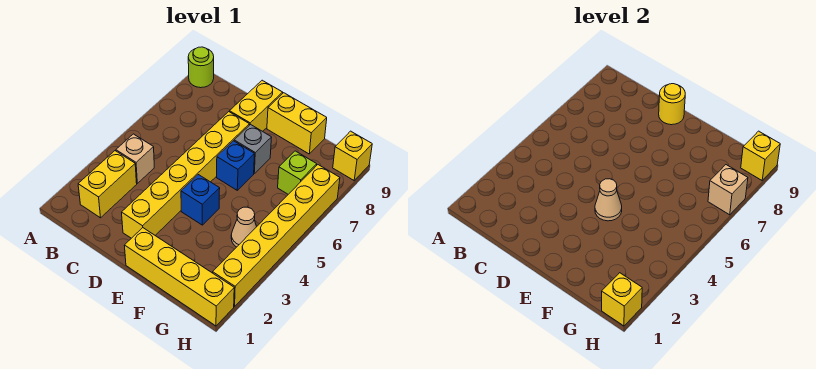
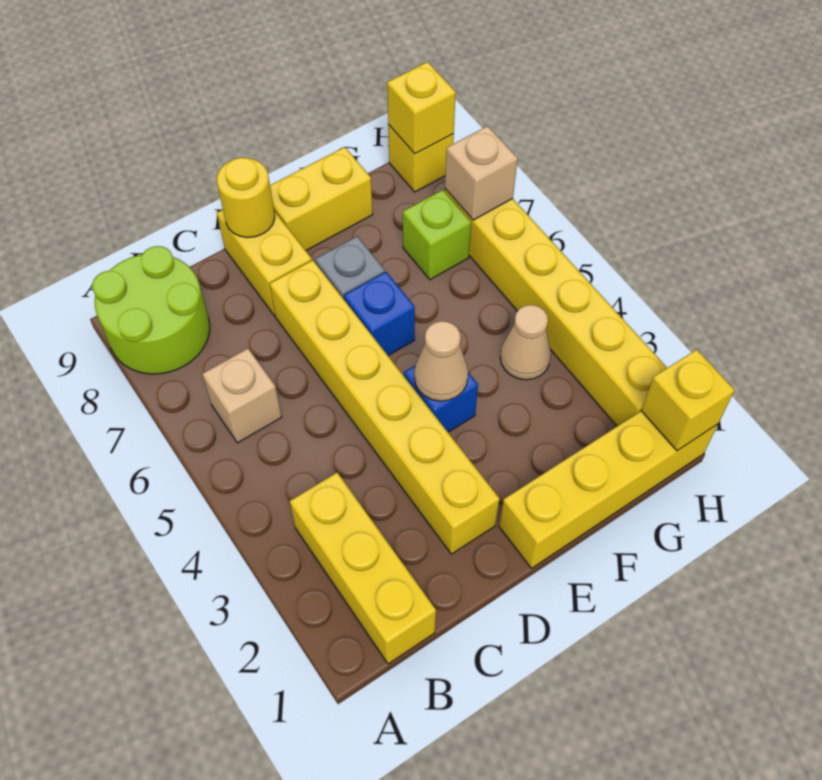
lime 1x1 round brick [188,47,214,88] -> lime 2x2 round brick [92,246,210,374]
yellow 1x2 brick [78,151,137,218] -> yellow 1x3 brick [290,473,436,664]
tan 1x1 brick [116,134,154,183] -> tan 1x1 brick moved to [202,349,282,443]

